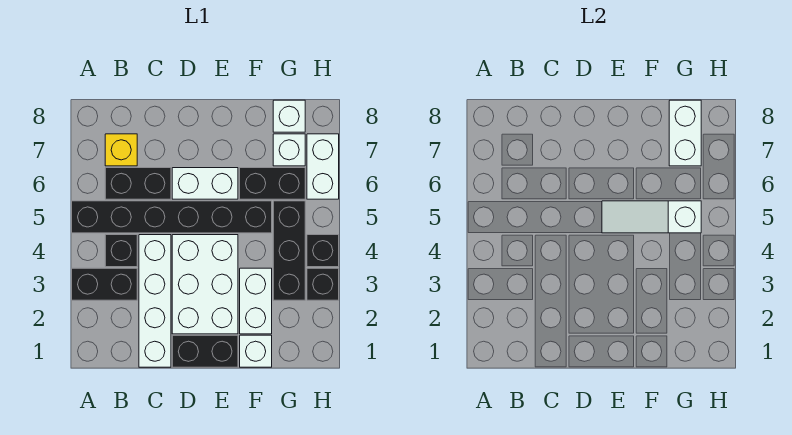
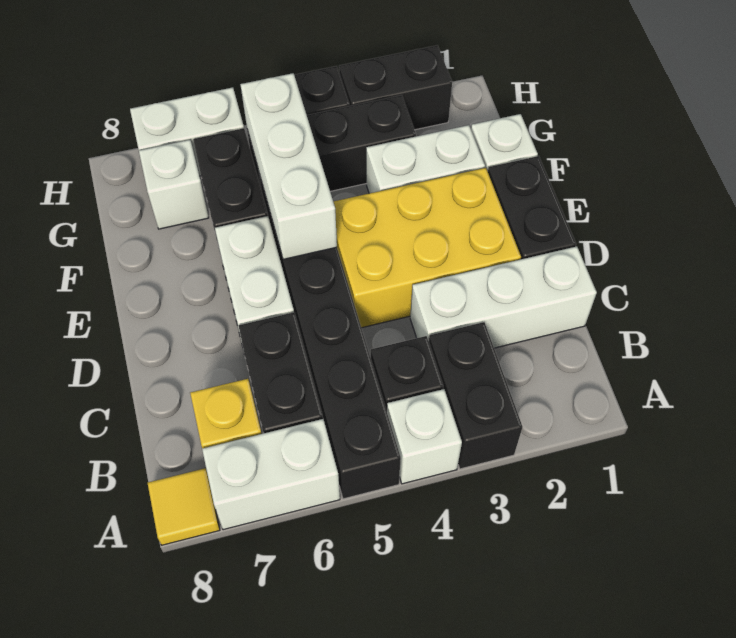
none -> yellow 1x1 tile [148,468,220,545]
white 1x4 brick [139,235,171,367] -> white 1x3 brick [410,246,597,348]
white 2x3 brick [172,235,238,334] -> yellow 2x3 brick [333,168,521,328]
white 1x3 slope [602,201,701,233] -> white 1x3 brick [240,73,337,259]
white 1x2 brick [669,100,701,166] -> white 1x2 brick moved to [202,419,340,530]
white 1x1 brick [273,100,305,132] -> white 1x1 brick moved to [387,389,462,484]
black 1x1 brick [307,268,339,300] -> black 1x2 brick [339,45,452,130]

